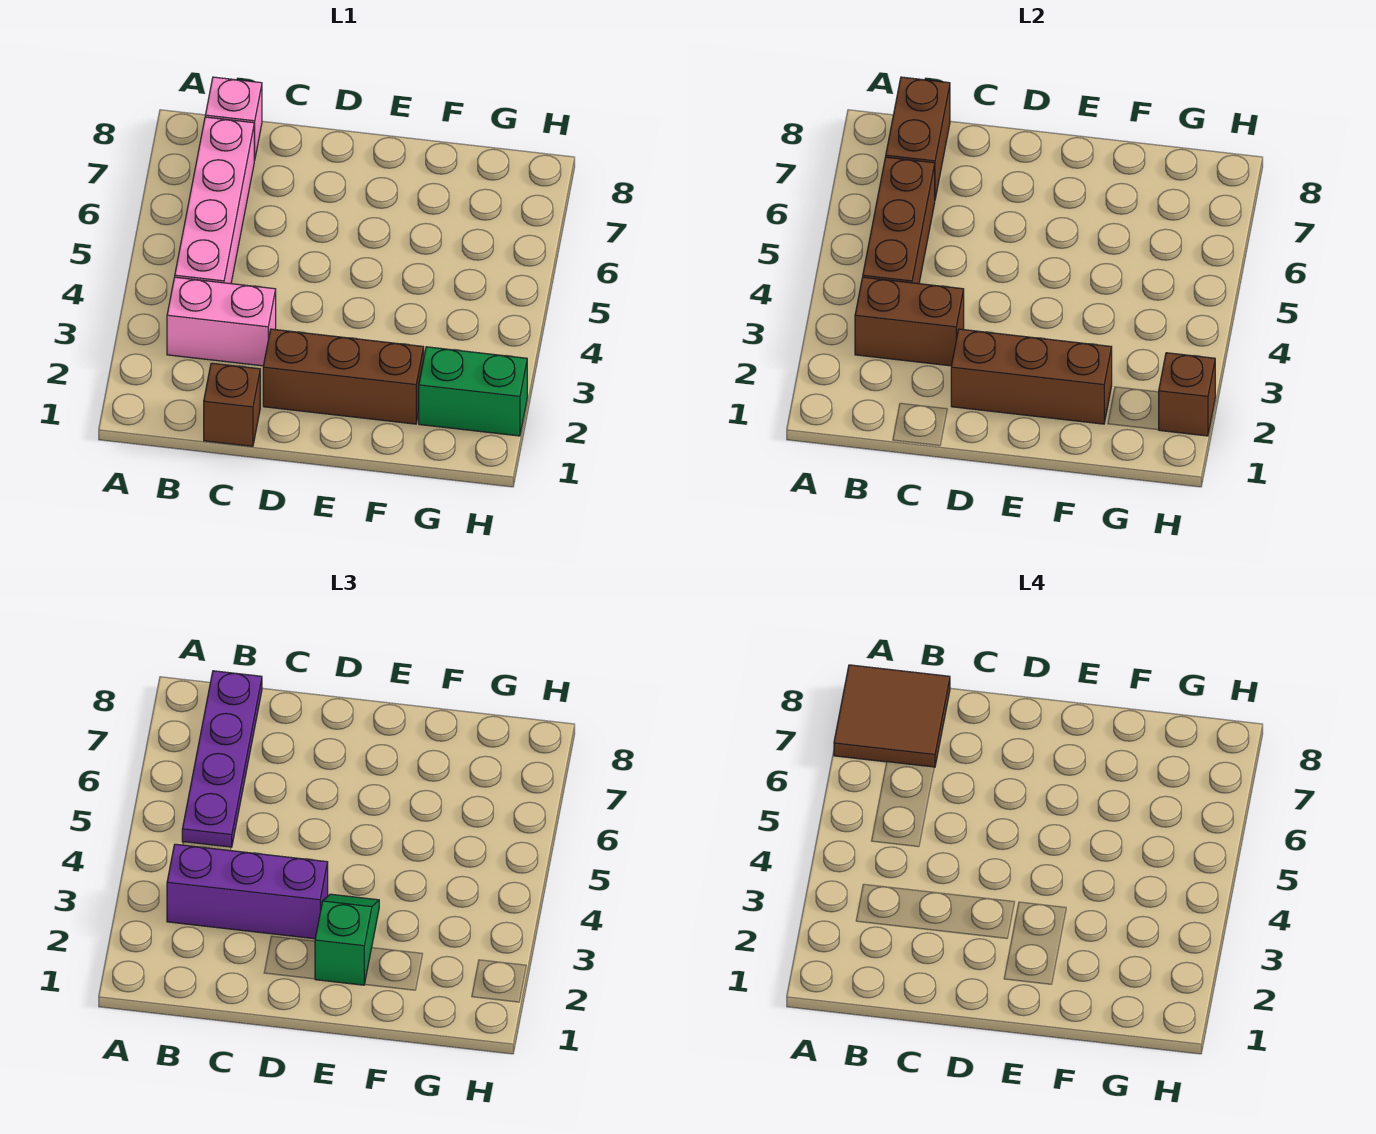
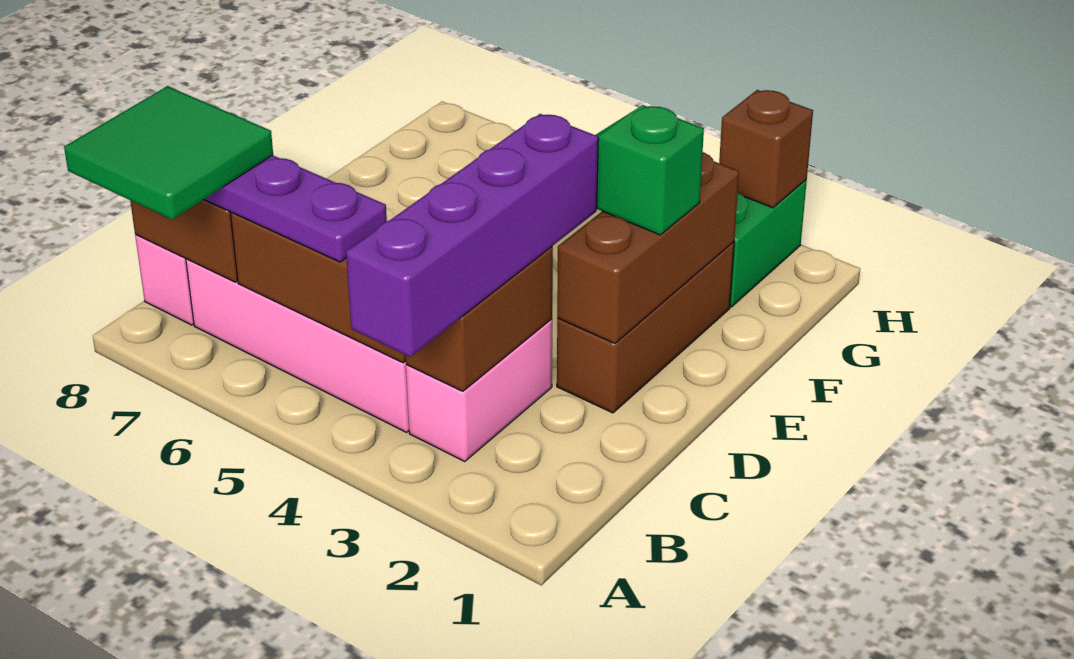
brown 2x2 tile [834,665,950,767] -> green 2x2 tile [64,86,273,220]
purple 1x3 brick [167,844,328,939] -> purple 1x4 brick [346,114,598,357]
brown 1x1 brick [204,363,260,446] -> none

